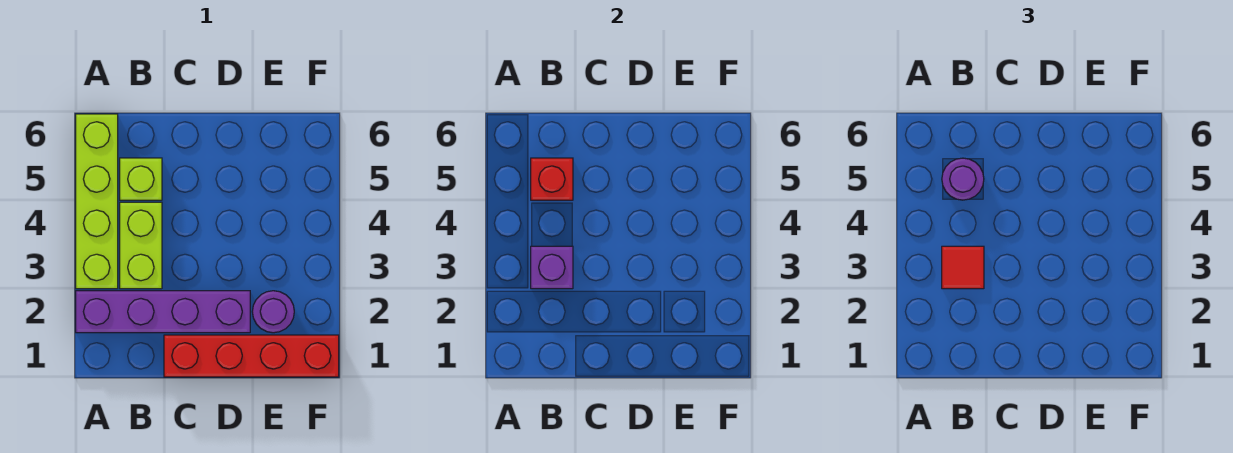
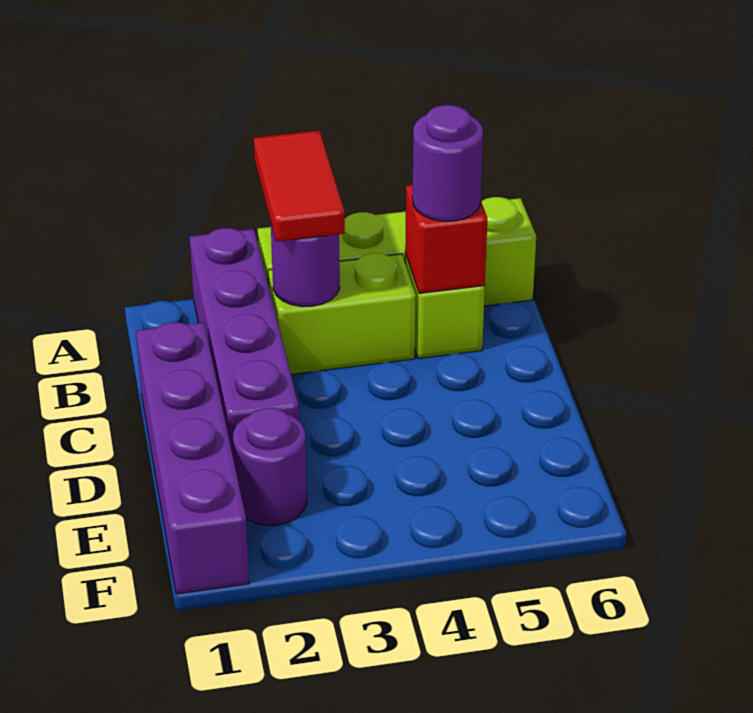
purple 1x1 brick [531,246,573,289] -> purple 1x1 round brick [271,225,340,307]
red 1x1 tile [942,246,984,289] -> red 1x2 tile [254,131,345,242]
red 1x4 brick [164,335,339,377] -> purple 1x4 brick [136,322,249,594]

